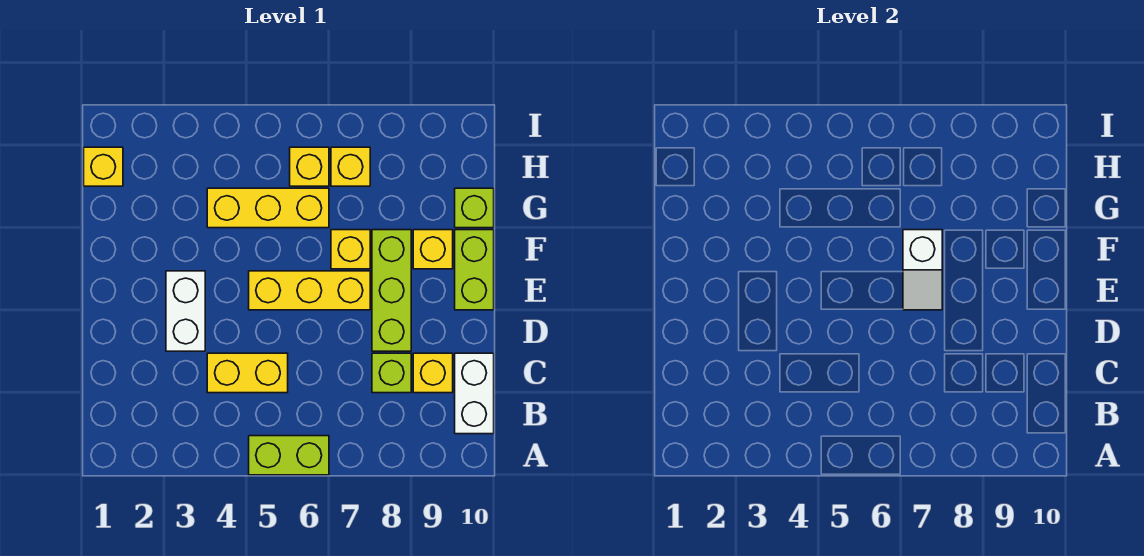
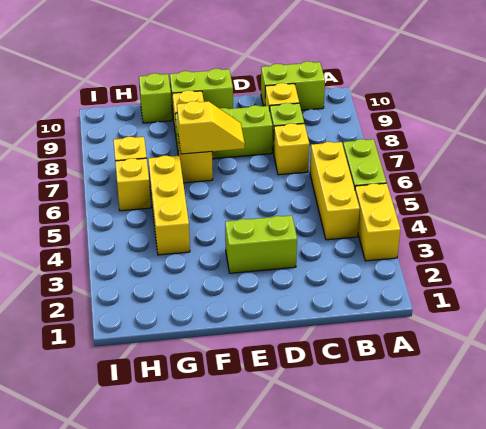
white 1x2 brick [455,353,494,434] -> lime 1x2 brick [261,61,325,110]
yellow 1x2 brick [207,353,288,393] -> yellow 1x2 brick moved to [355,183,400,261]
white 1x2 brick [166,271,205,351] -> lime 1x2 brick [225,215,297,273]
yellow 1x3 brick [249,271,370,310] -> yellow 1x3 brick moved to [310,142,360,240]
white 1x2 slope [903,230,942,310] -> yellow 1x2 slope [177,101,245,154]
yellow 1x1 brick [84,147,123,186] -> yellow 1x1 brick moved to [274,123,309,175]

